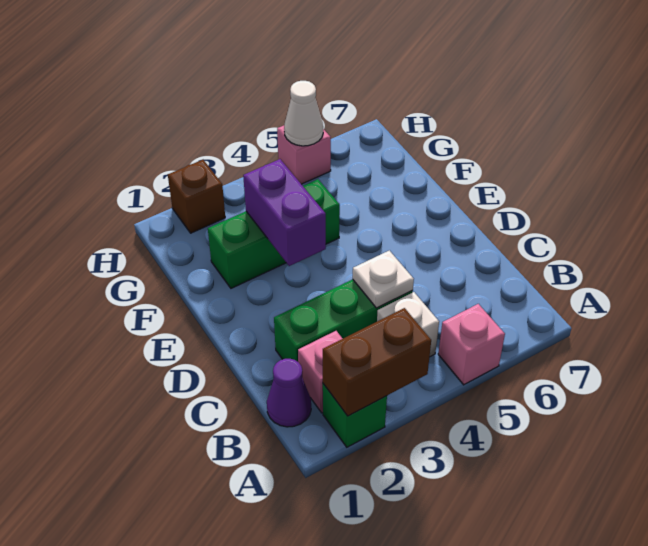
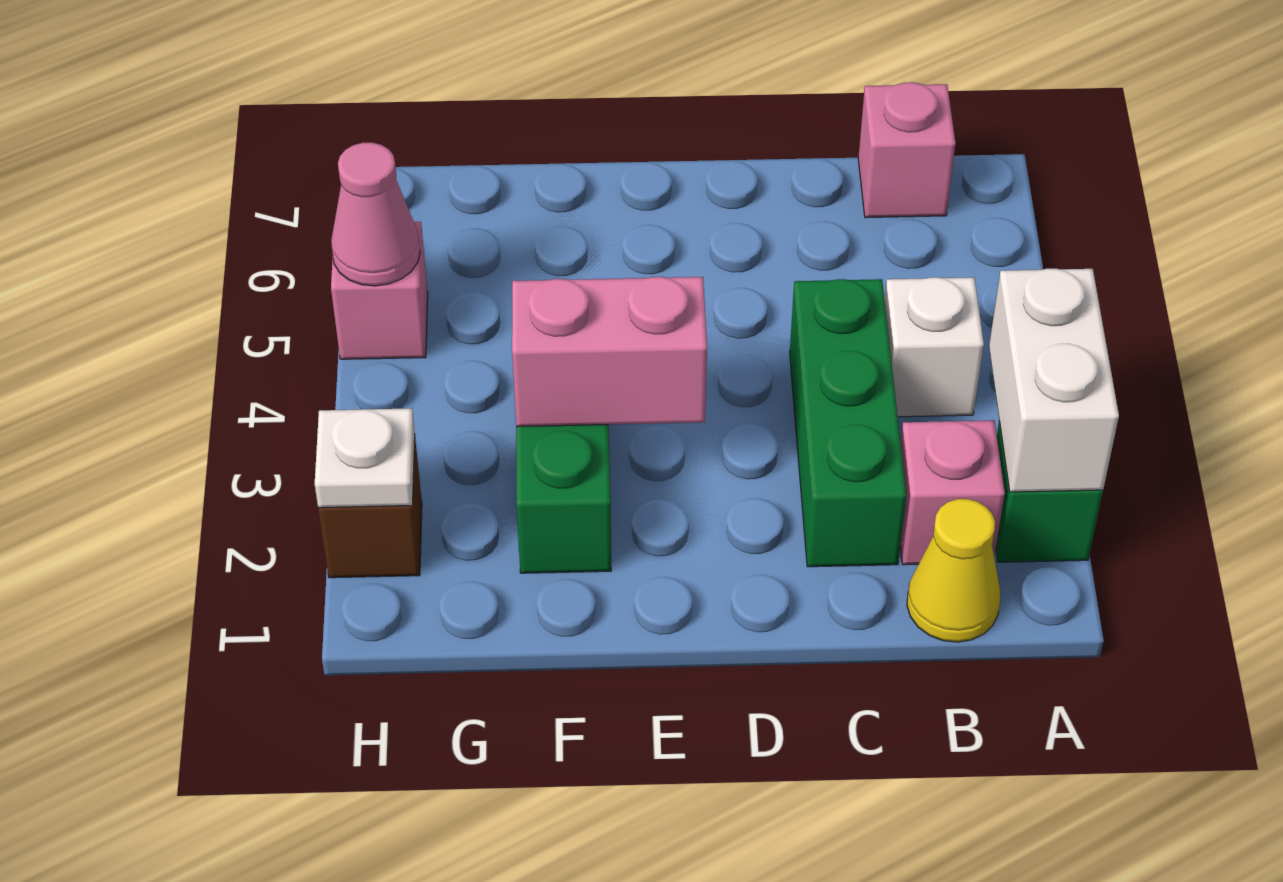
brown 1x2 brick [323,308,431,416] -> white 1x2 brick [989,269,1119,492]
pink 1x1 brick [438,304,505,385] -> pink 1x1 brick moved to [858,82,955,218]
purple 1x1 cone [267,359,311,427] -> yellow 1x1 cone [907,499,1001,642]
white 1x1 plate [353,250,414,308] -> white 1x1 plate moved to [315,408,415,508]
purple 1x2 brick [243,159,326,266] -> pink 1x2 brick [512,277,707,427]
white 1x1 cone [284,81,323,146] -> pink 1x1 cone [331,143,420,286]

